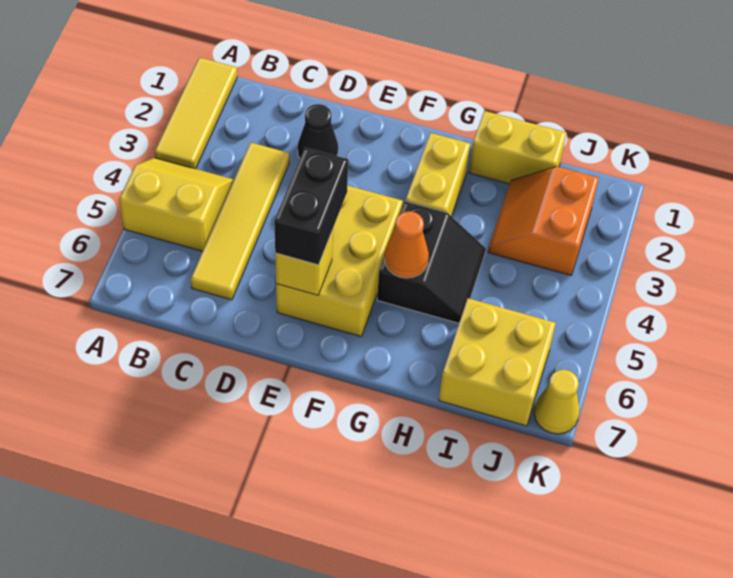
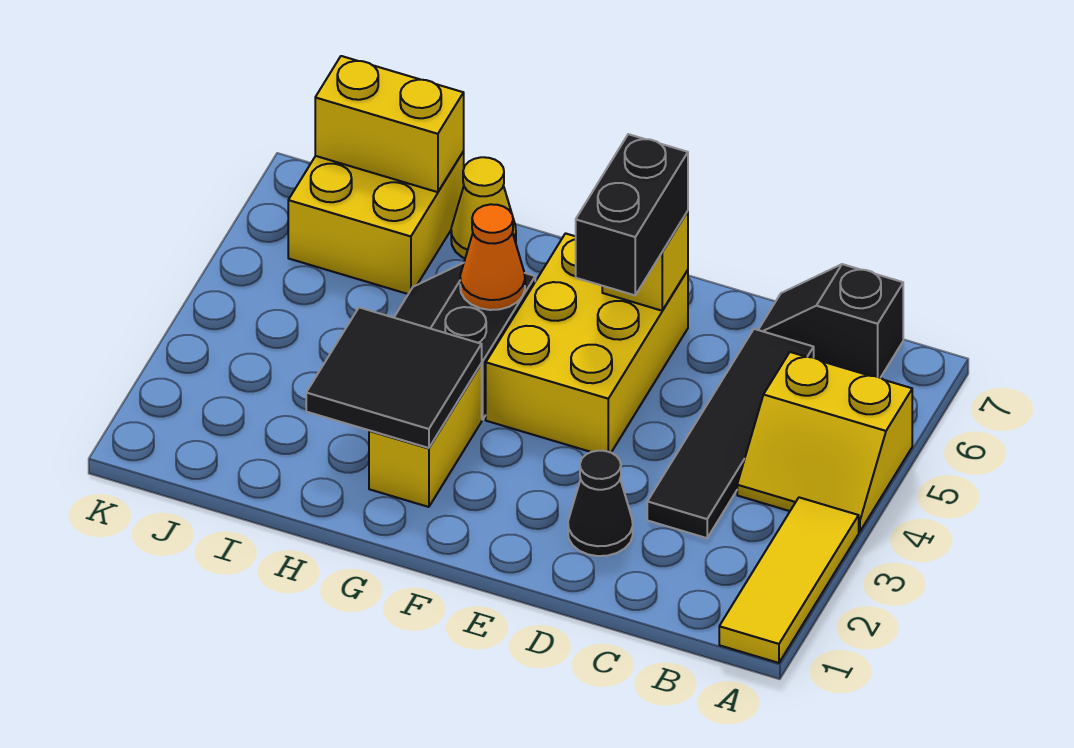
none -> black 1x2 slope [758,264,903,378]
yellow 1x4 tile [191,142,289,300] -> black 1x4 tile [647,329,814,538]
none -> black 2x2 tile [306,307,482,448]
yellow 1x2 brick [469,111,566,184] -> yellow 1x2 brick moved to [315,56,464,192]
orange 2x2 slope [488,167,599,275] -> none
yellow 1x1 cone [534,370,580,434] -> yellow 1x1 cone moved to [451,157,516,258]

